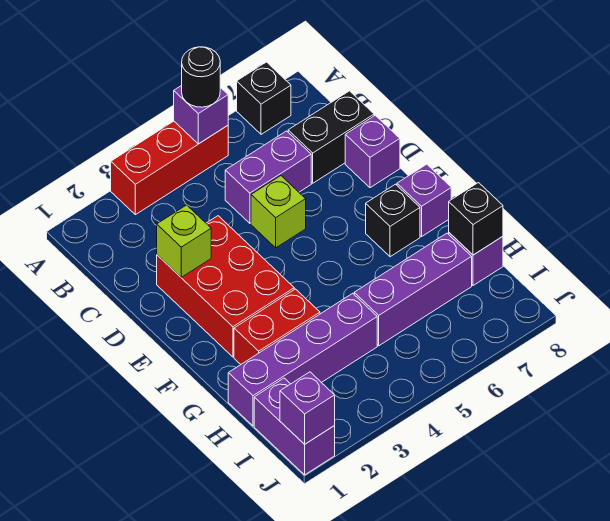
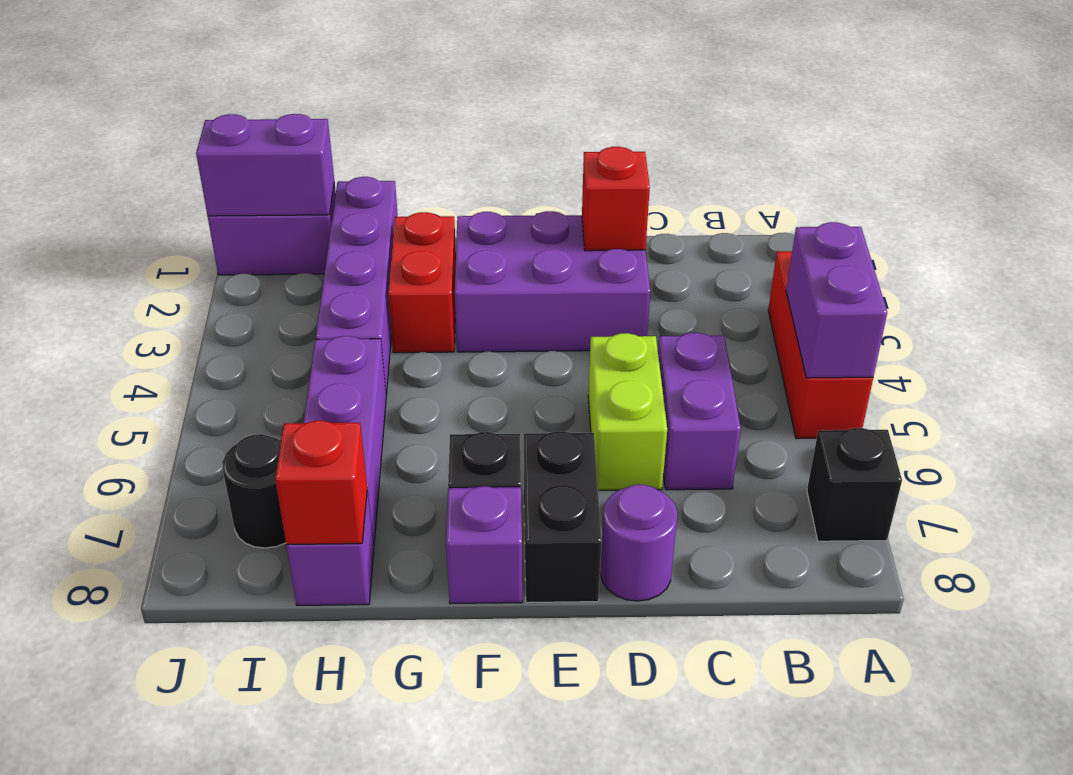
purple 1x1 brick [174,85,228,144] -> purple 1x2 brick [786,222,887,378]
black 1x1 round brick [182,47,220,107] -> black 1x1 round brick moved to [222,434,286,548]
black 1x2 brick [288,91,374,183] -> black 1x2 brick moved to [524,431,602,603]
red 2x3 brick [157,216,294,357] -> purple 2x3 brick [455,211,650,352]
lime 1x1 brick [157,205,211,278] -> red 1x1 brick [582,147,650,251]
lime 1x1 brick [251,176,306,248] -> lime 1x2 brick [588,333,667,490]
purple 1x1 brick [345,115,400,188] -> purple 1x1 round brick [600,485,678,601]
black 1x1 brick [449,183,503,255] -> red 1x1 brick [275,421,367,545]
purple 1x1 brick [280,372,335,444] -> purple 1x2 brick [196,114,334,216]

